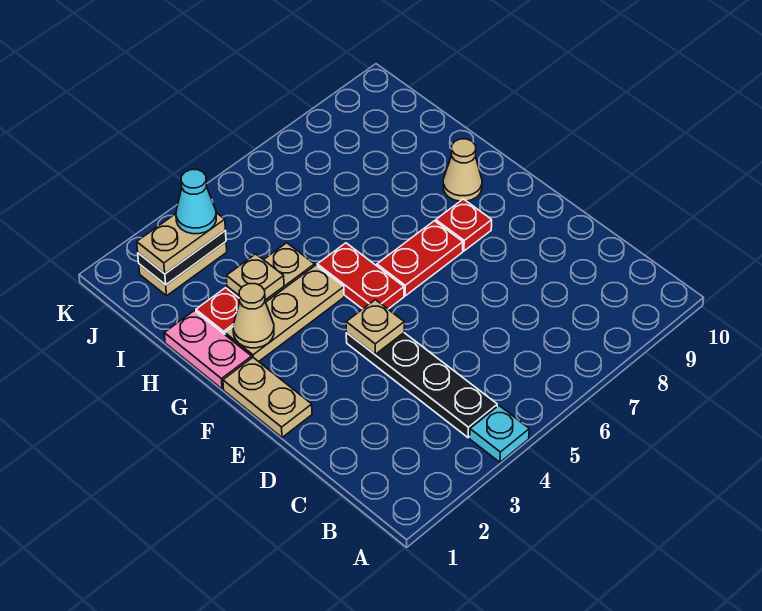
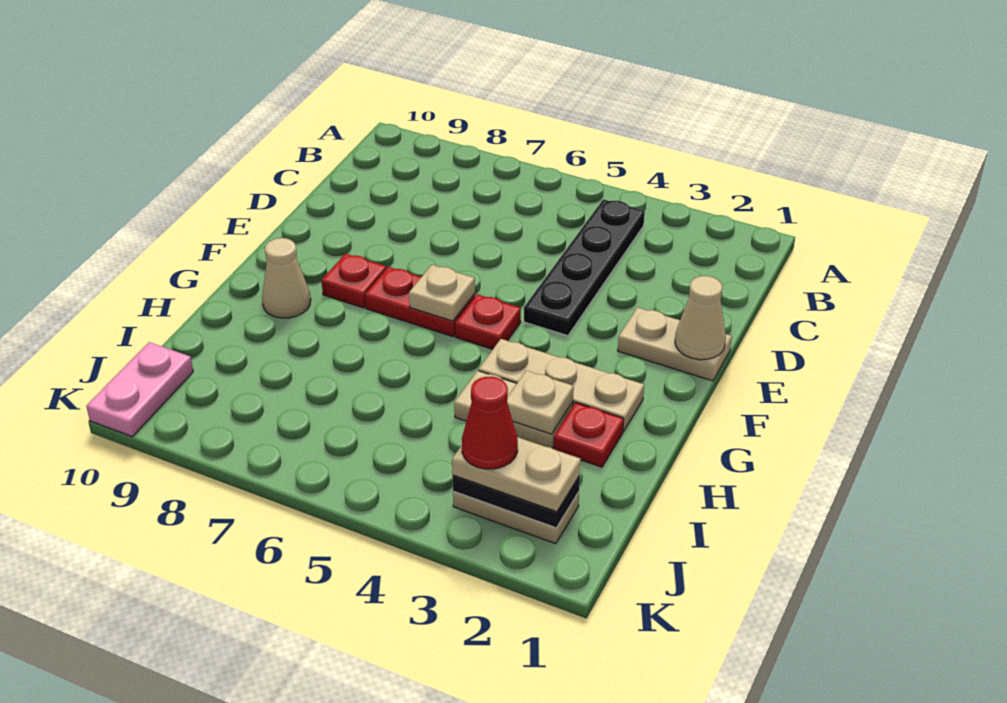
cyan 1x1 plate [470,406,529,462] -> none
tan 1x2 plate [223,358,312,437] -> tan 1x2 plate turned to [618,307,732,381]
tan 1x1 plate [346,300,404,354] -> tan 1x1 plate moved to [409,265,475,321]
red 1x2 plate [317,243,404,309] -> red 1x1 plate [455,294,521,349]
pink 1x2 plate [164,311,252,389] -> pink 1x2 plate moved to [86,342,193,437]
tan 1x1 cone [233,284,274,348] -> tan 1x1 cone moved to [675,276,726,360]
cyan 1x1 cone [176,170,216,234] -> red 1x1 cone [462,376,518,469]

